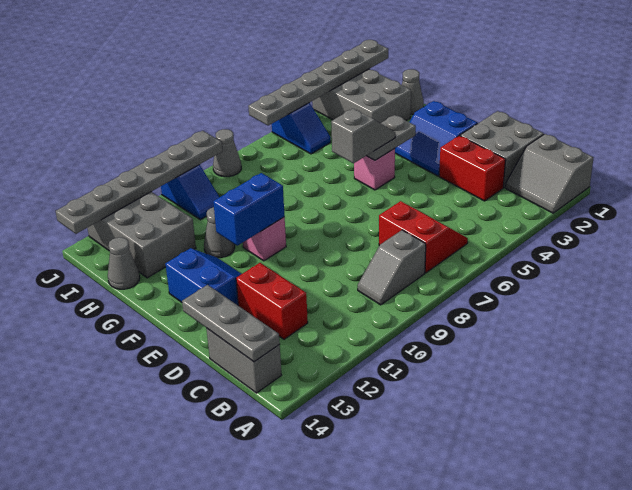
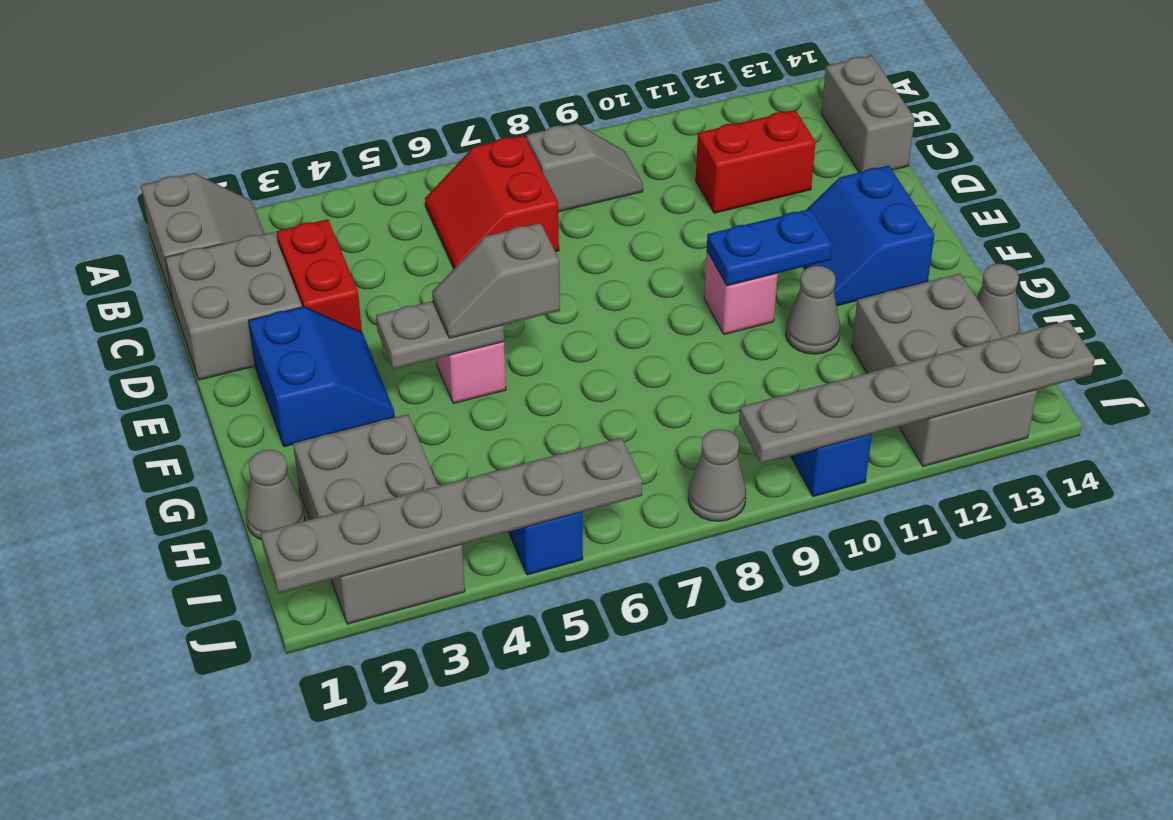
grey 1x3 plate [182,285,280,362] -> none
red 1x2 brick [236,263,308,339] -> red 1x2 brick turned to [696,110,815,213]
blue 1x2 brick [213,173,285,246] -> blue 1x2 plate [707,209,832,286]

